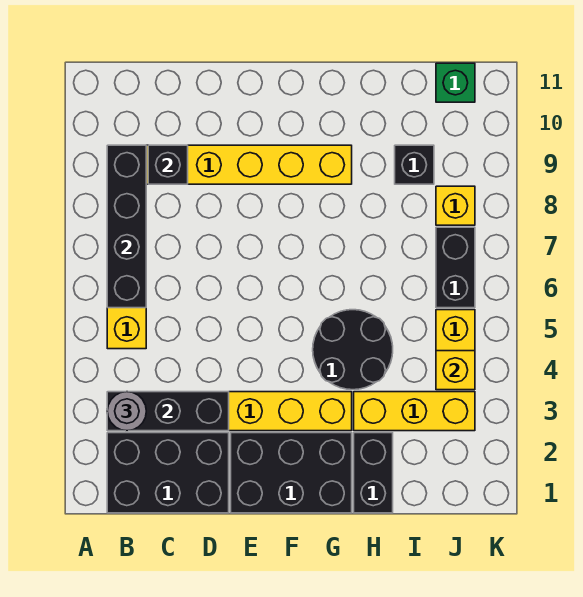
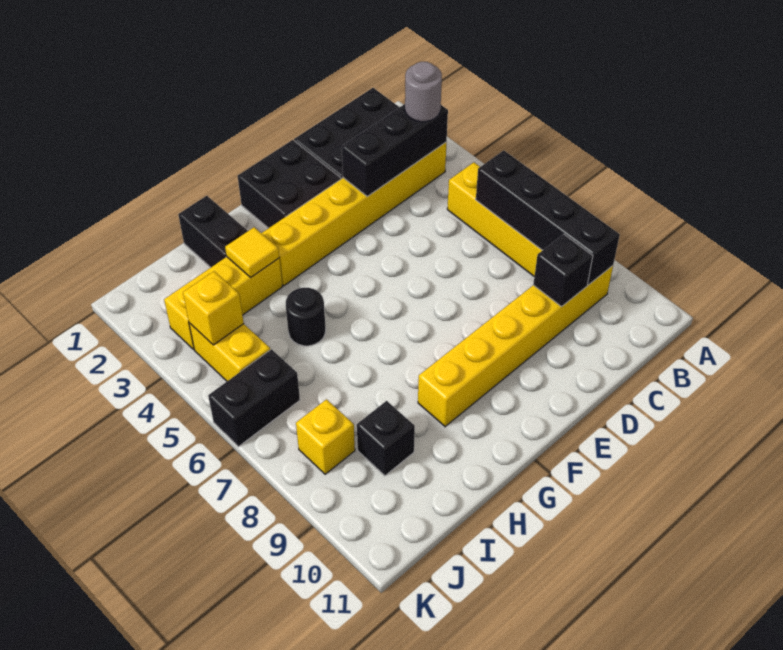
black 2x3 brick [231,433,352,513] -> black 2x2 brick [238,140,341,228]
black 2x2 round brick [313,310,393,390] -> black 1x1 round brick [286,288,326,346]
none -> yellow 1x1 tile [225,227,279,277]
black 1x2 brick [436,227,475,308] -> black 1x2 brick turned to [208,349,300,447]
green 1x1 brick [436,63,475,102] -> none

